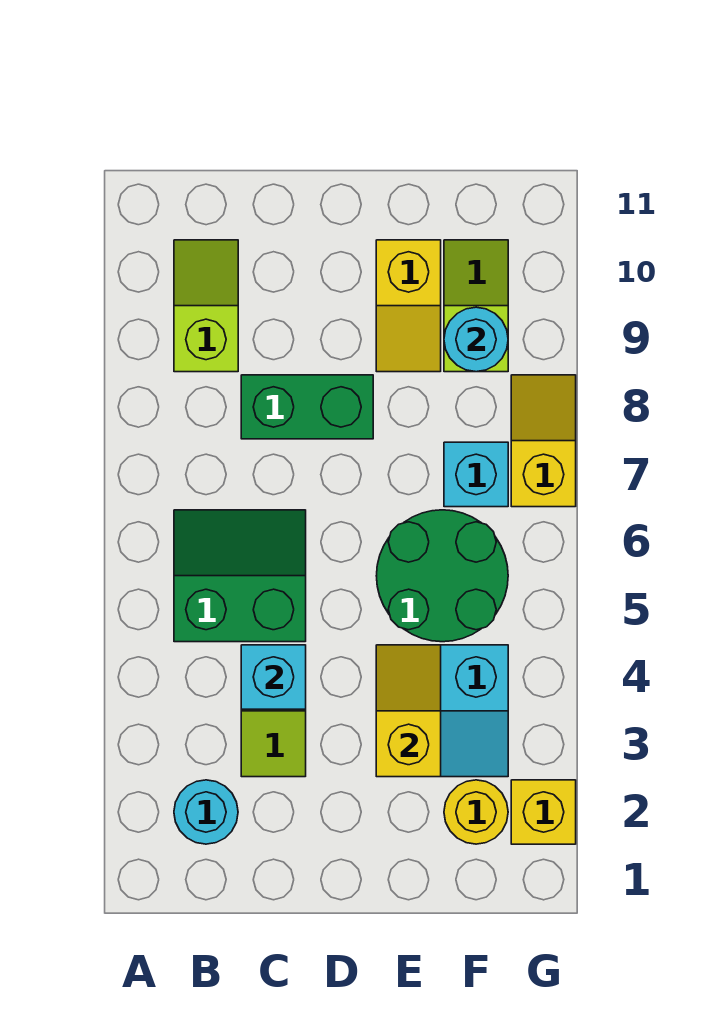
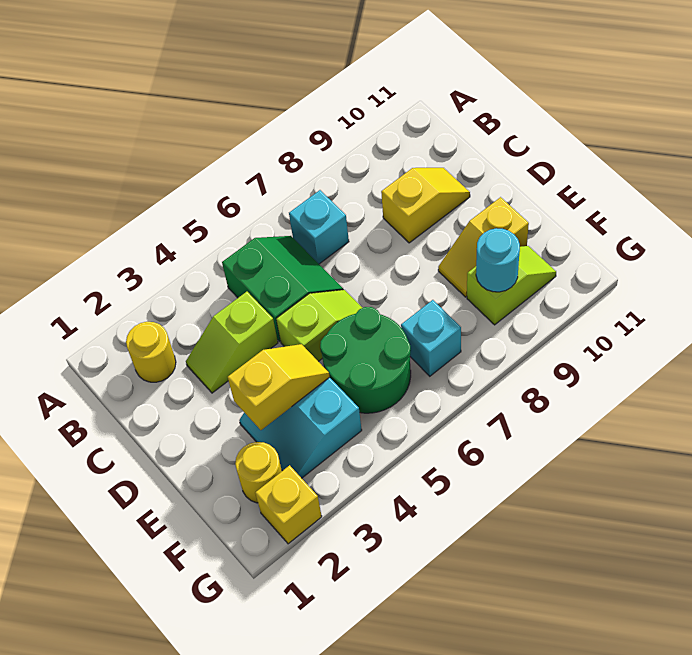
cyan 1x1 round brick [174,780,238,844] -> yellow 1x1 round brick [126,322,176,382]
lime 1x2 slope [174,240,238,372] -> lime 1x2 slope moved to [276,290,362,361]
cyan 1x1 brick [241,645,306,709] -> cyan 1x1 brick moved to [289,190,349,264]
green 1x2 brick [241,375,373,439] -> none
yellow 1x2 slope [511,375,576,507] -> yellow 1x2 slope moved to [381,168,470,243]

